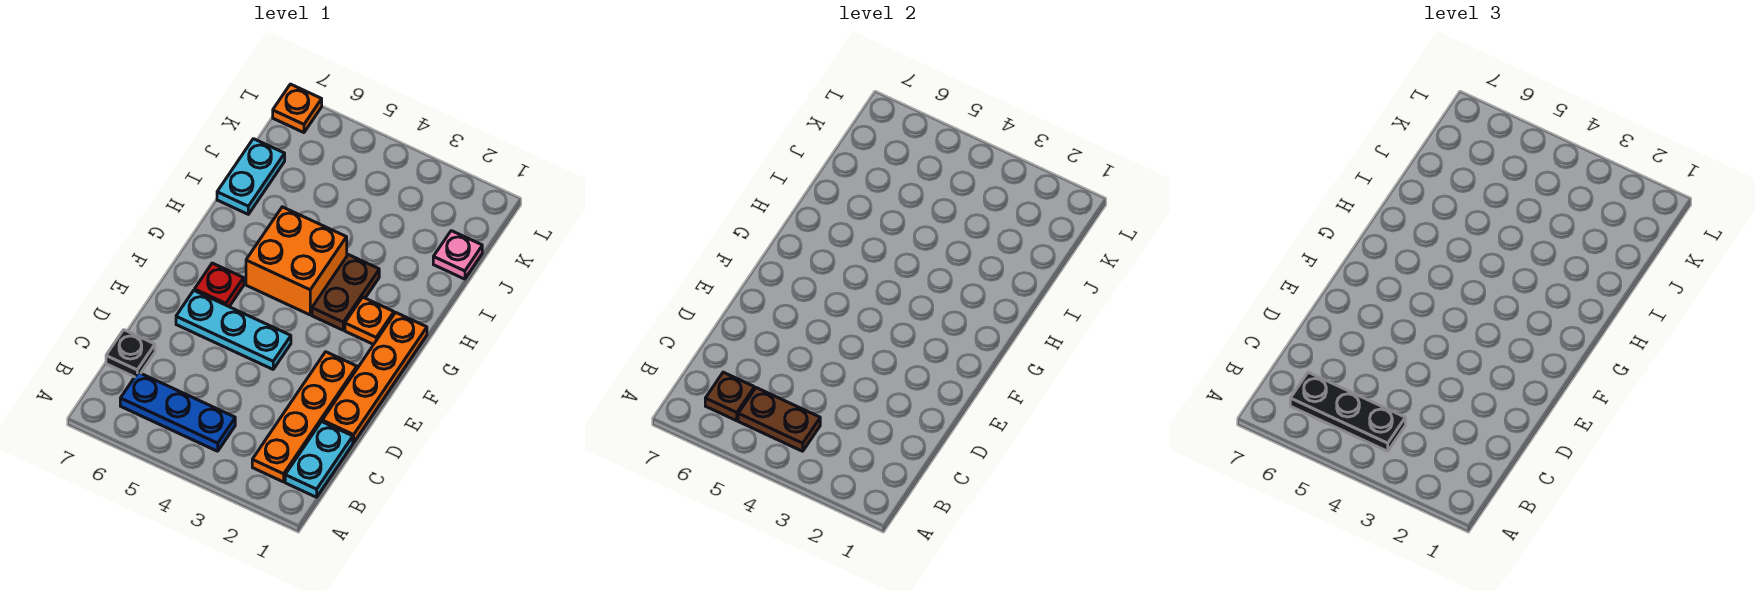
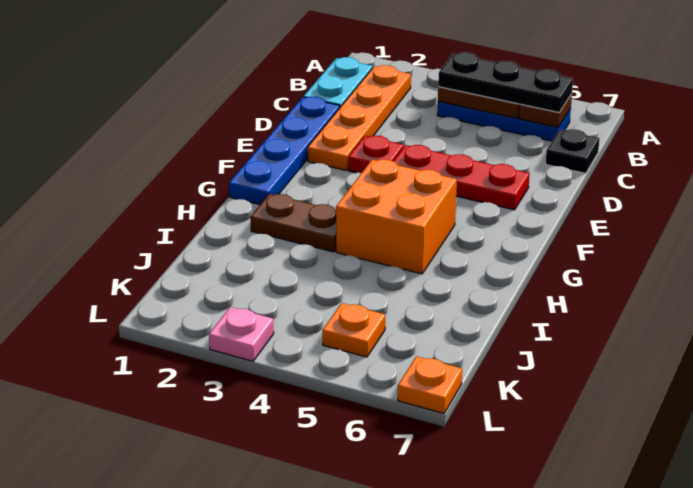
orange 1x4 plate [322,313,427,443] -> blue 1x4 plate [229,97,340,205]
cyan 1x3 plate [176,291,291,369] -> red 1x3 plate [393,145,530,210]
red 1x1 plate [195,263,244,306] -> red 1x1 plate moved to [348,136,404,173]
orange 1x1 plate [345,297,394,345] -> orange 1x1 plate moved to [323,303,385,357]
brown 1x2 plate [312,255,379,330] -> brown 1x2 plate turned to [250,194,336,252]
cyan 1x2 plate [217,139,285,214] -> none
pink 1x1 plate [433,231,482,279] -> pink 1x1 plate moved to [209,307,274,361]

